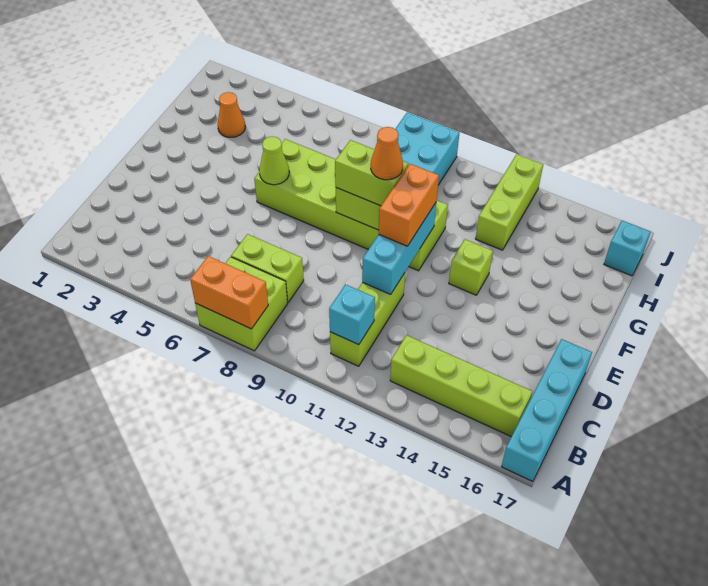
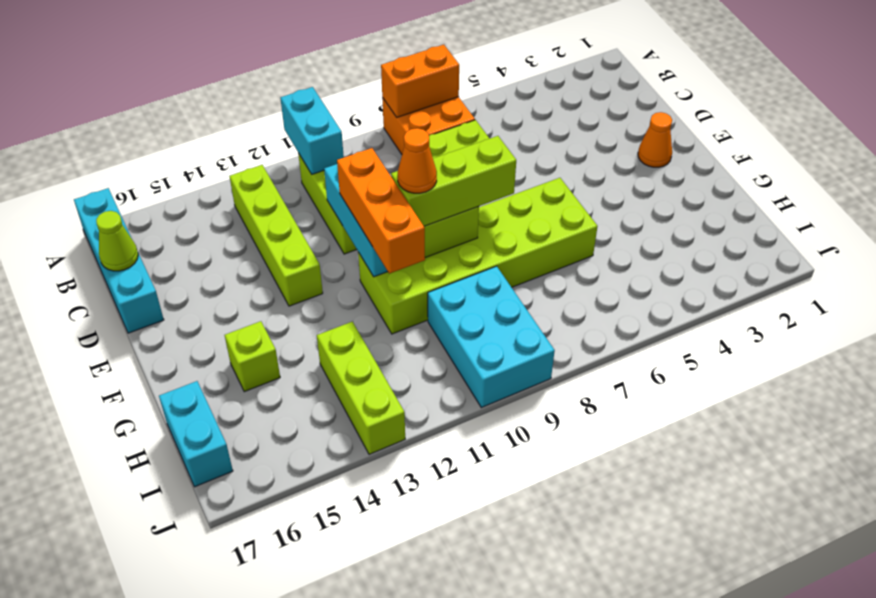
lime 2x2 brick [195,257,288,351] -> orange 2x2 brick [382,97,475,154]
cyan 1x1 brick [329,284,375,345] -> cyan 1x2 brick [280,87,344,174]
lime 1x4 brick [390,335,533,437] -> lime 1x4 brick turned to [230,165,323,306]
orange 1x2 brick [379,164,439,246] -> orange 1x3 brick [337,148,425,274]
lime 1x1 cone [259,137,289,185] -> lime 1x1 cone moved to [96,211,138,271]
lime 1x2 brick [335,140,408,206] -> lime 1x3 brick [391,136,516,226]
lime 1x1 brick [449,239,493,295] -> lime 1x1 brick moved to [225,321,280,392]
orange 1x1 cone [218,92,245,137] -> orange 1x1 cone moved to [638,112,672,167]
cyan 1x1 brick [604,221,651,276] -> cyan 1x2 brick [159,381,233,487]

